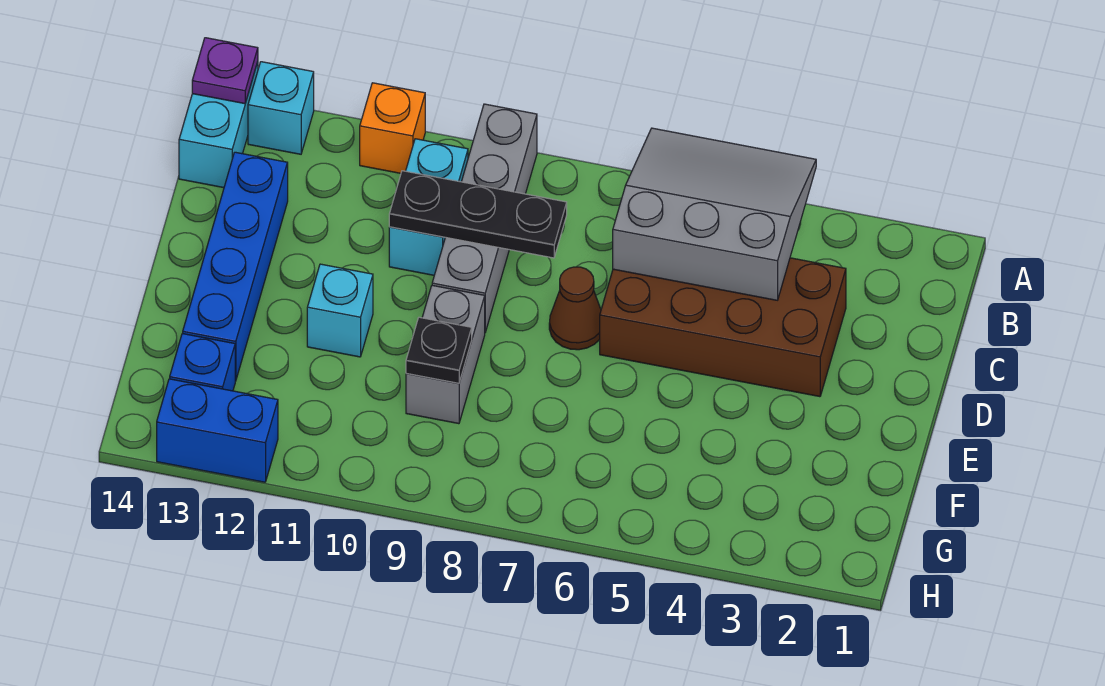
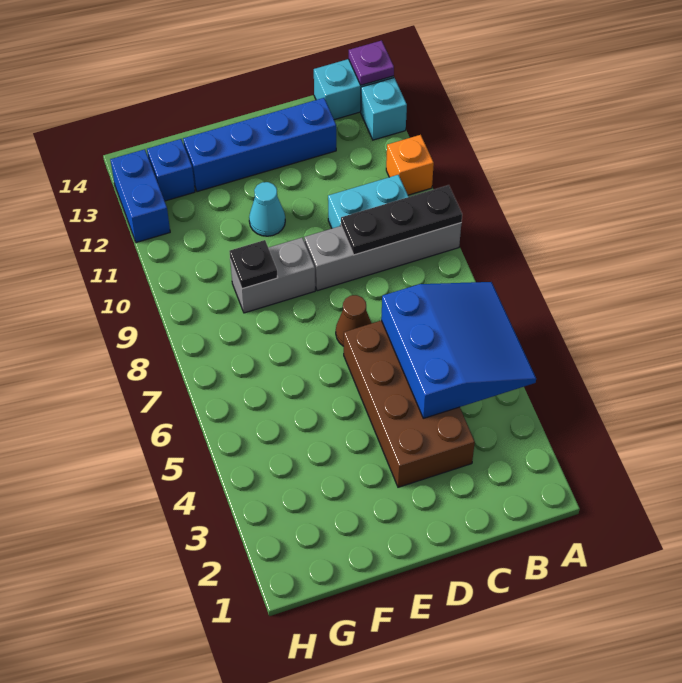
grey 3x3 slope [613,128,816,300] -> blue 3x3 slope [381,282,536,418]
black 1x3 plate [389,171,567,258] -> black 1x3 plate turned to [341,185,462,255]
cyan 1x1 brick [307,264,373,357] -> cyan 1x1 cone [249,182,285,236]

